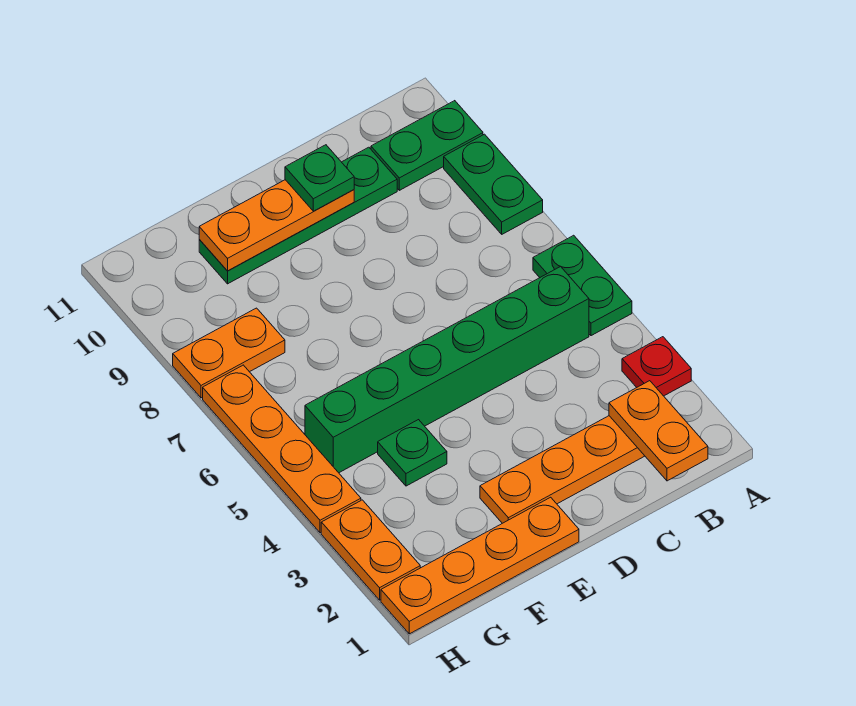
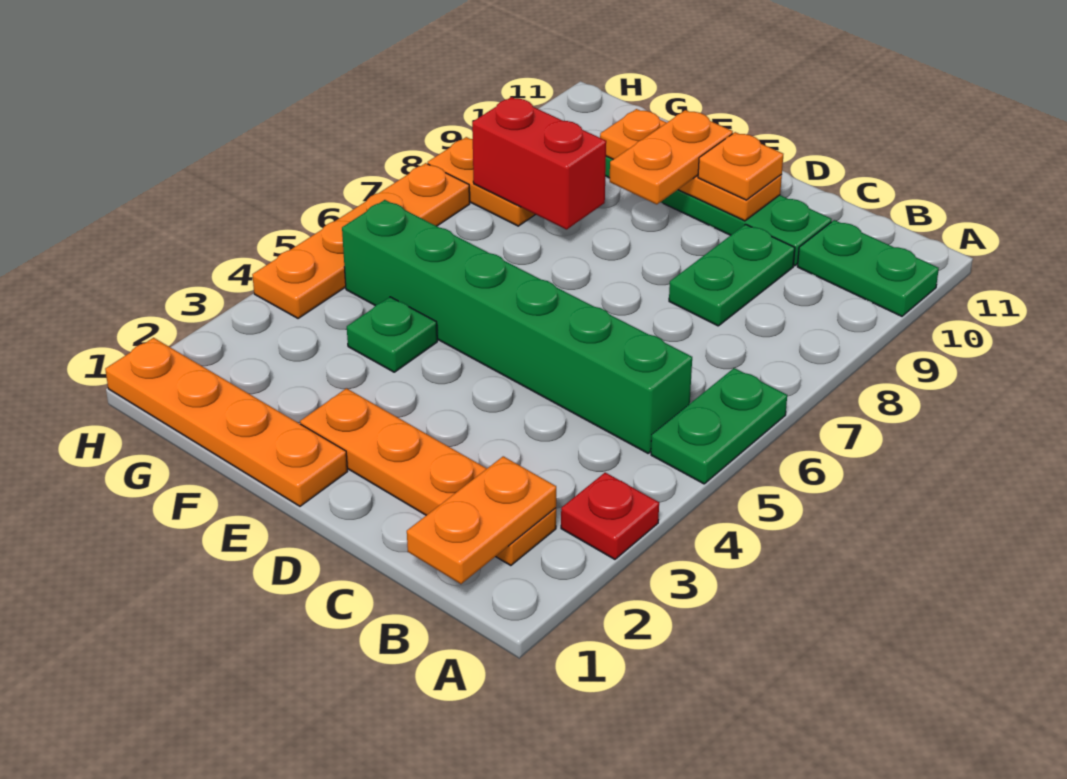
green 1x2 plate [444,134,543,234] -> green 1x2 plate moved to [669,224,795,326]
green 1x1 plate [285,145,354,211] -> orange 1x1 plate [698,132,783,200]
none -> red 1x2 brick [472,97,606,230]
orange 1x2 plate [321,500,420,600] -> orange 1x2 plate moved to [610,110,733,204]

